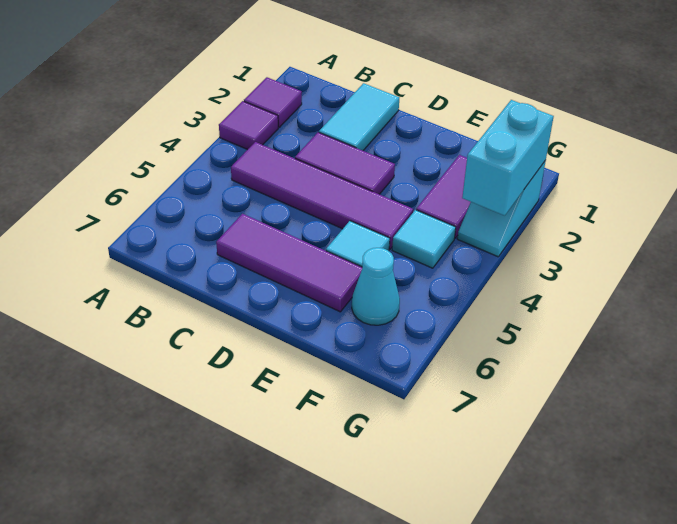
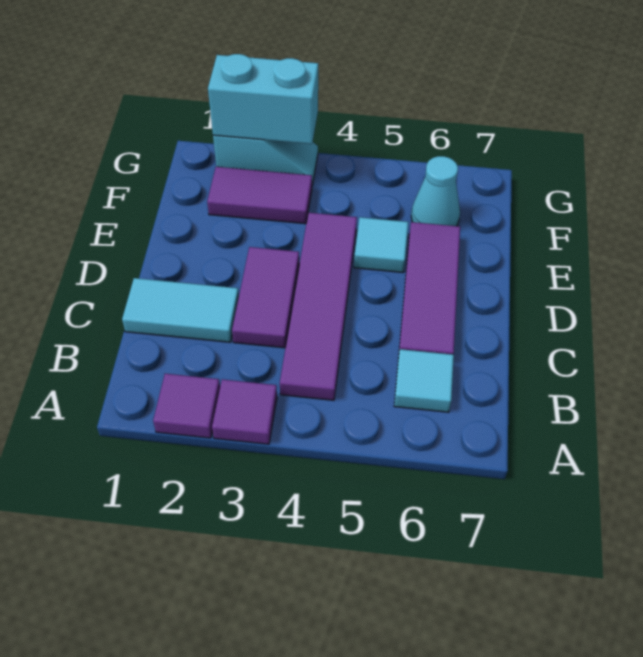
cyan 1x1 tile [392,210,456,268] -> cyan 1x1 tile moved to [394,349,454,412]

